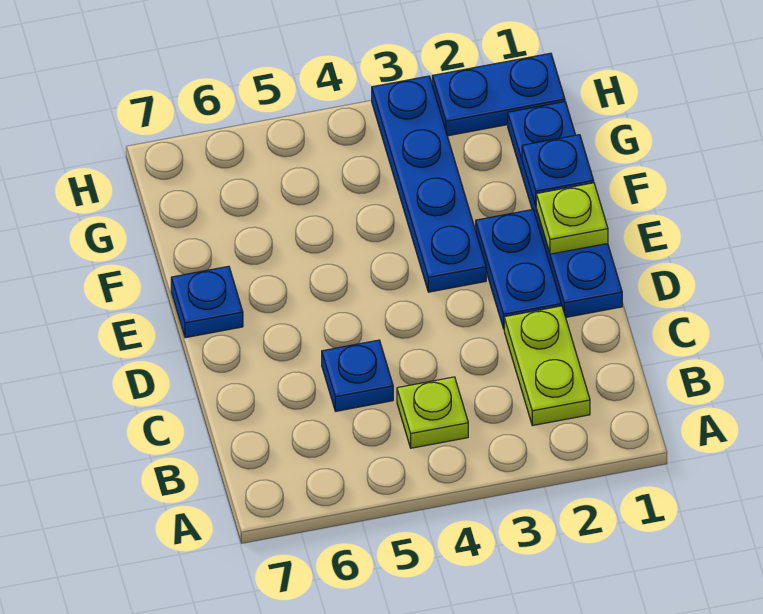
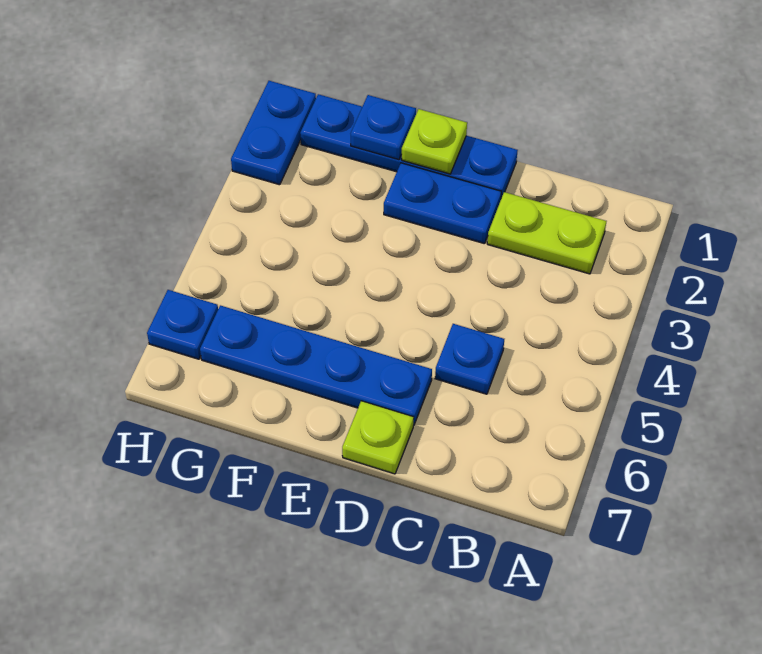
lime 1x1 plate [397,377,468,448] -> lime 1x1 plate moved to [342,401,414,474]
blue 1x4 plate [372,76,486,292] -> blue 1x4 plate moved to [200,305,432,425]
blue 1x1 plate [171,266,243,338] -> blue 1x1 plate moved to [147,290,218,359]

